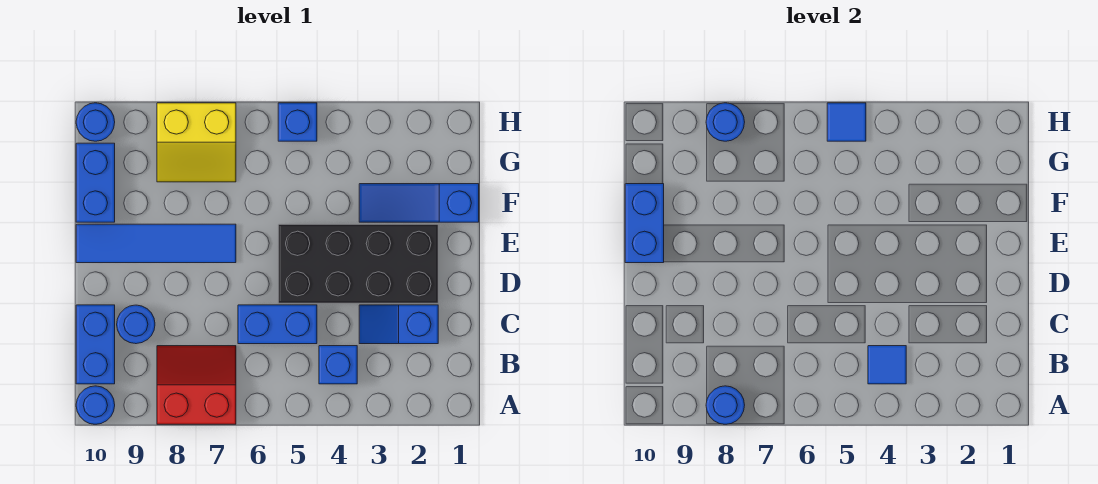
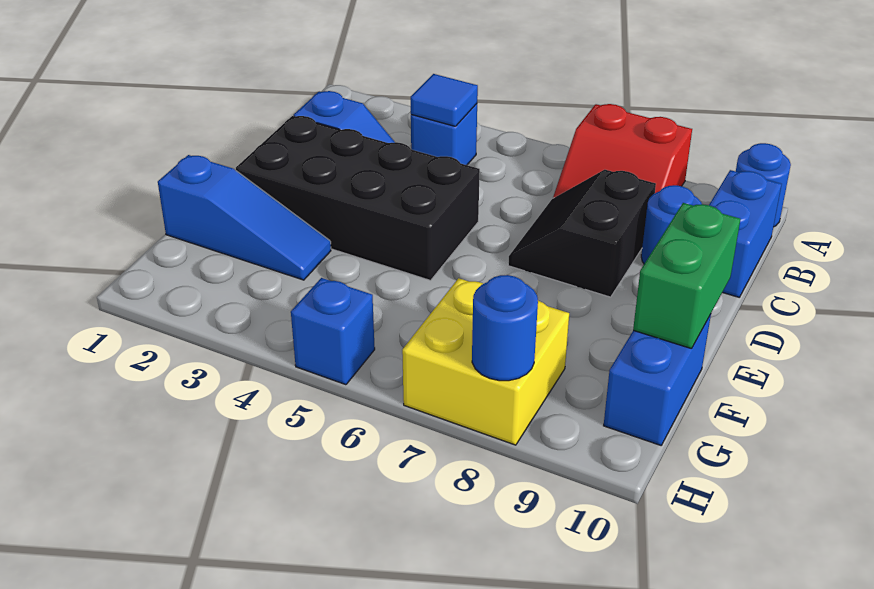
blue 1x1 round brick [706,386,745,424] -> none
blue 1x2 brick [238,305,317,344] -> none
none -> black 2x2 slope [508,170,656,297]
blue 1x4 tile [76,224,236,263] -> none
blue 1x2 brick [625,184,664,263] -> green 1x2 brick [633,203,740,349]
yellow 2x2 slope [157,103,236,182] -> yellow 2x2 brick [402,278,569,445]
blue 1x1 tile [827,103,866,141] -> none
blue 1x1 round brick [76,103,115,141] -> none

